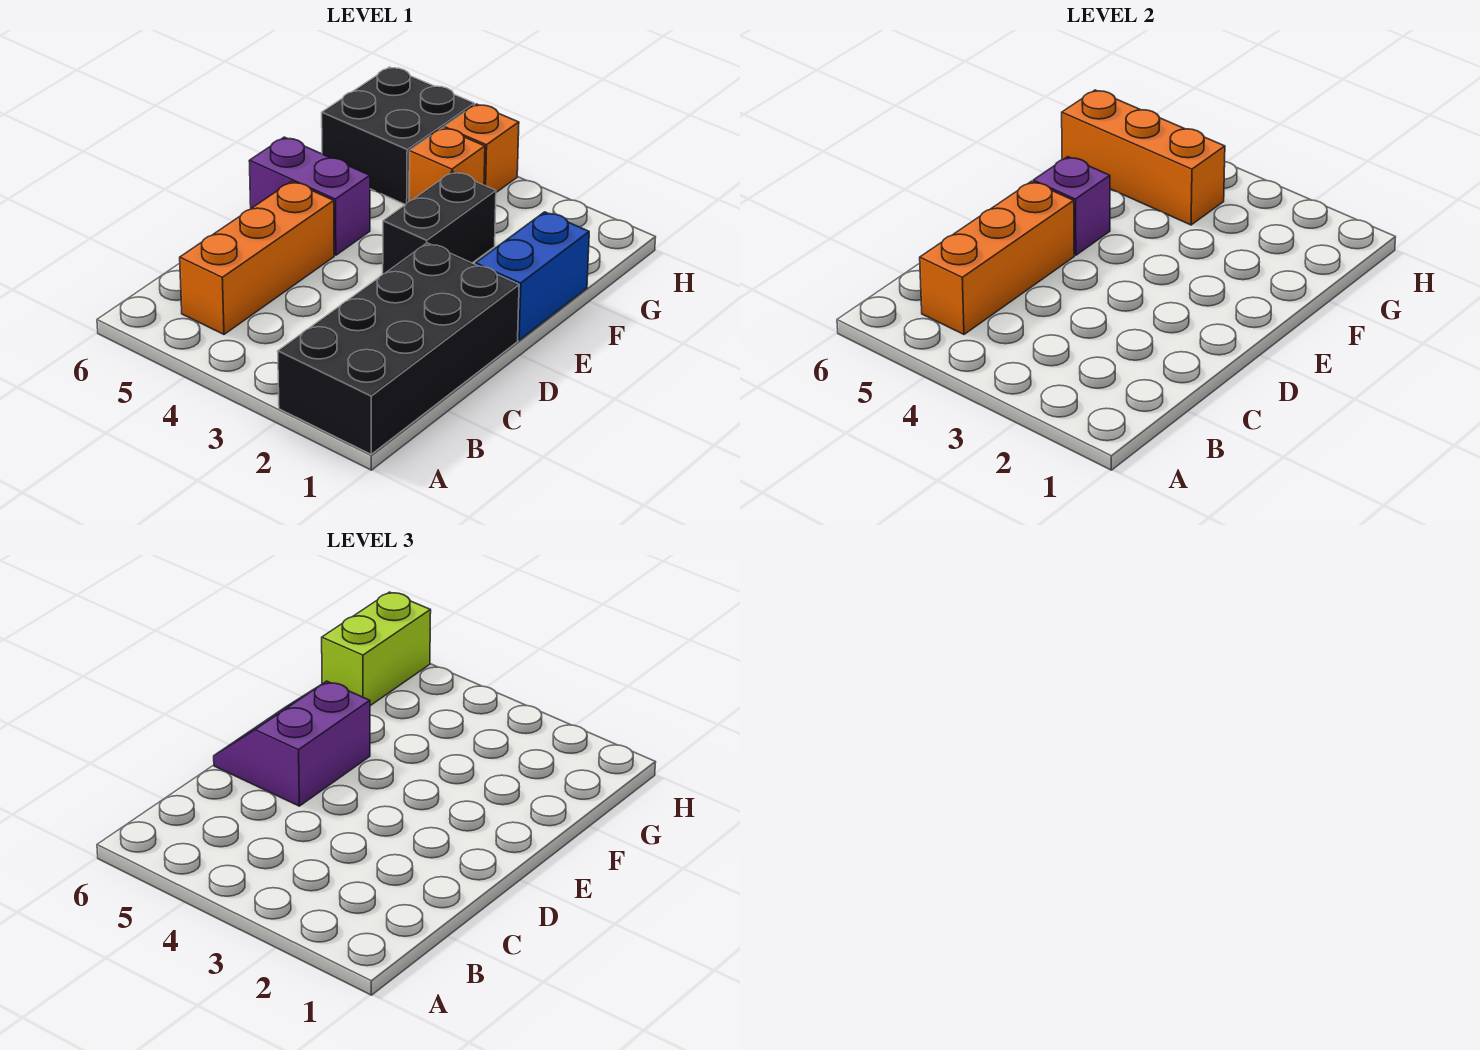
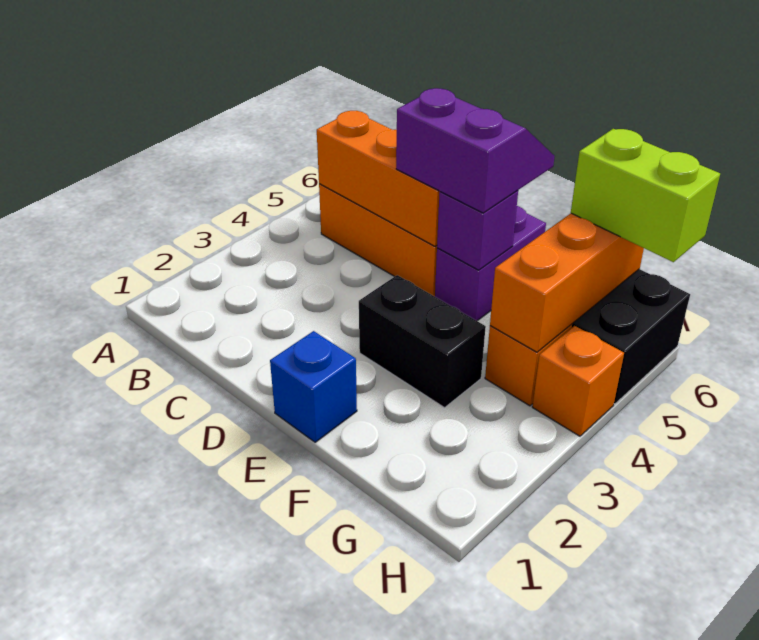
black 2x4 brick [278,243,519,454] -> none
blue 1x2 brick [476,212,589,340] -> blue 1x1 brick [270,331,357,442]

